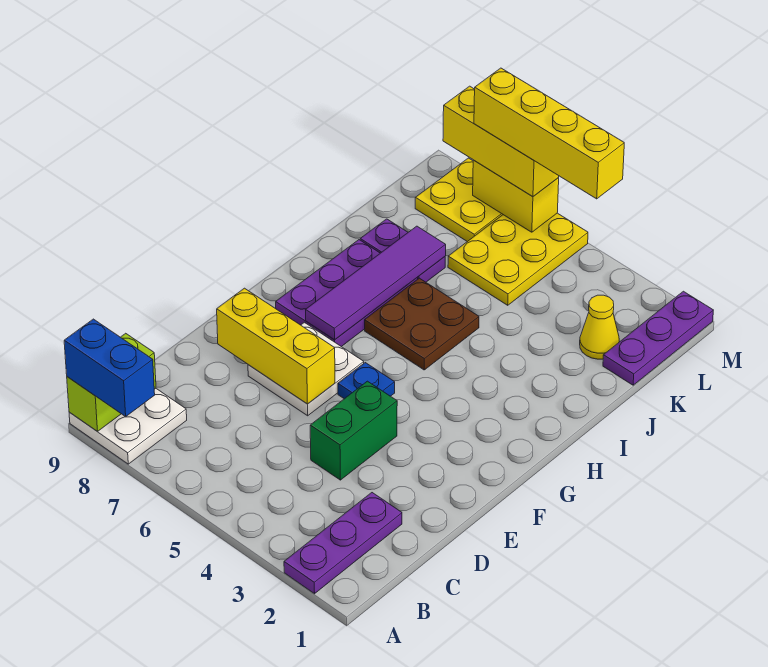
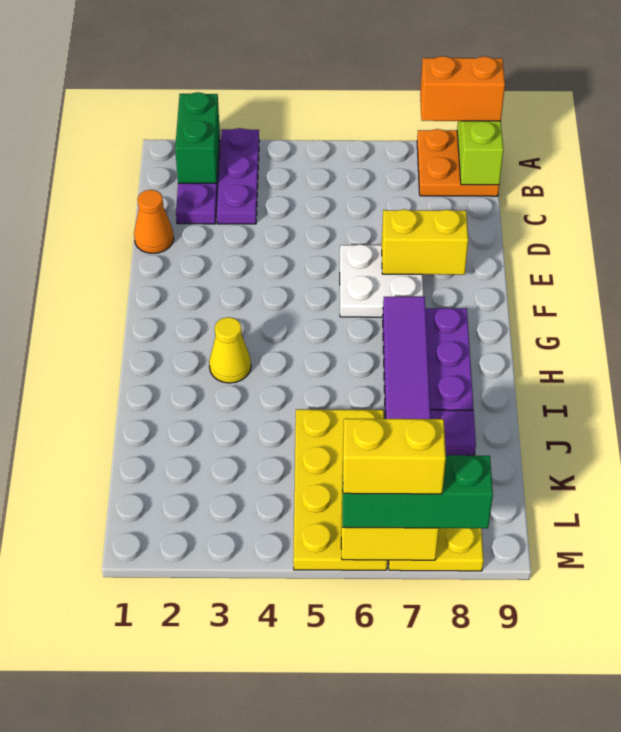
white 2x2 plate [69,389,187,464] -> orange 2x2 plate [417,129,499,196]
blue 1x2 brick [64,319,155,416] -> orange 1x2 brick [420,56,505,121]
none -> orange 1x1 cone [134,190,174,253]
green 1x2 brick [310,381,397,480] -> green 1x2 brick moved to [175,92,220,183]
yellow 1x3 brick [217,288,335,404] -> yellow 1x2 brick [382,209,468,275]
blue 1x1 plate [338,363,395,399] -> none
brown 2x2 plate [365,278,479,370] -> none
purple 1x3 plate [603,291,713,385] -> purple 1x3 plate moved to [217,128,259,224]
yellow 1x1 cone [580,295,619,359] -> yellow 1x1 cone moved to [209,317,251,383]
yellow 2x3 plate [448,213,588,305] -> yellow 2x4 plate [293,409,387,570]
yellow 1x4 brick [474,68,624,199] -> yellow 1x2 brick [343,419,446,494]
yellow 1x3 brick [443,86,559,196] -> green 1x3 brick [342,455,493,528]

